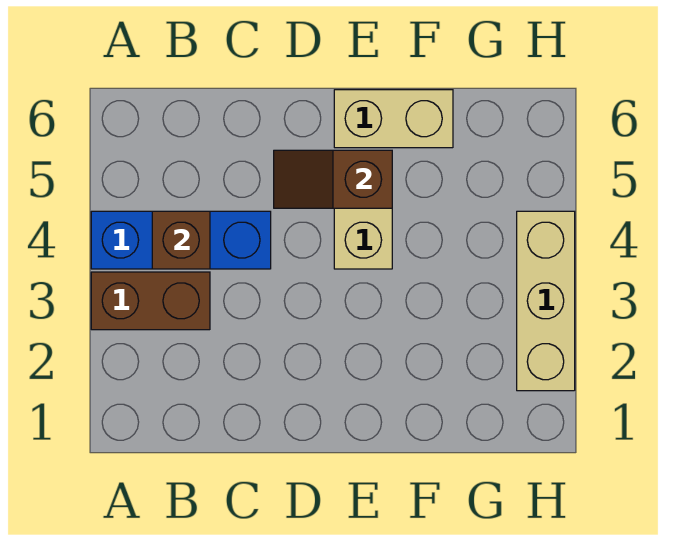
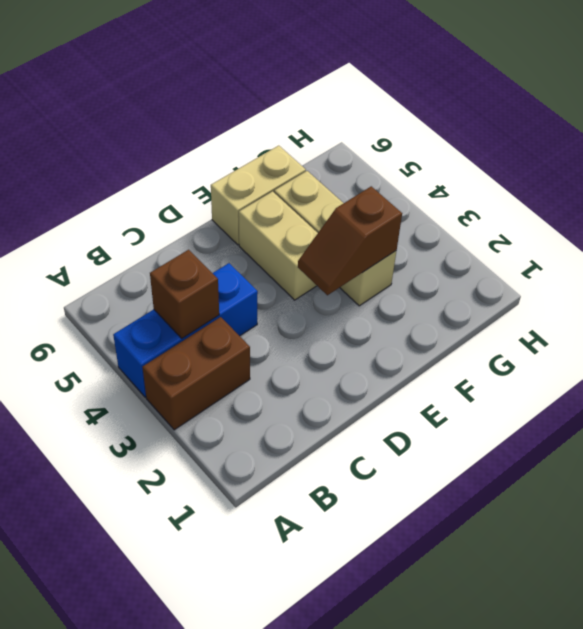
brown 1x2 slope [274,150,392,208] -> brown 1x2 slope moved to [298,186,402,295]
tan 1x3 brick [517,211,575,391] -> tan 1x3 brick moved to [274,171,396,306]

